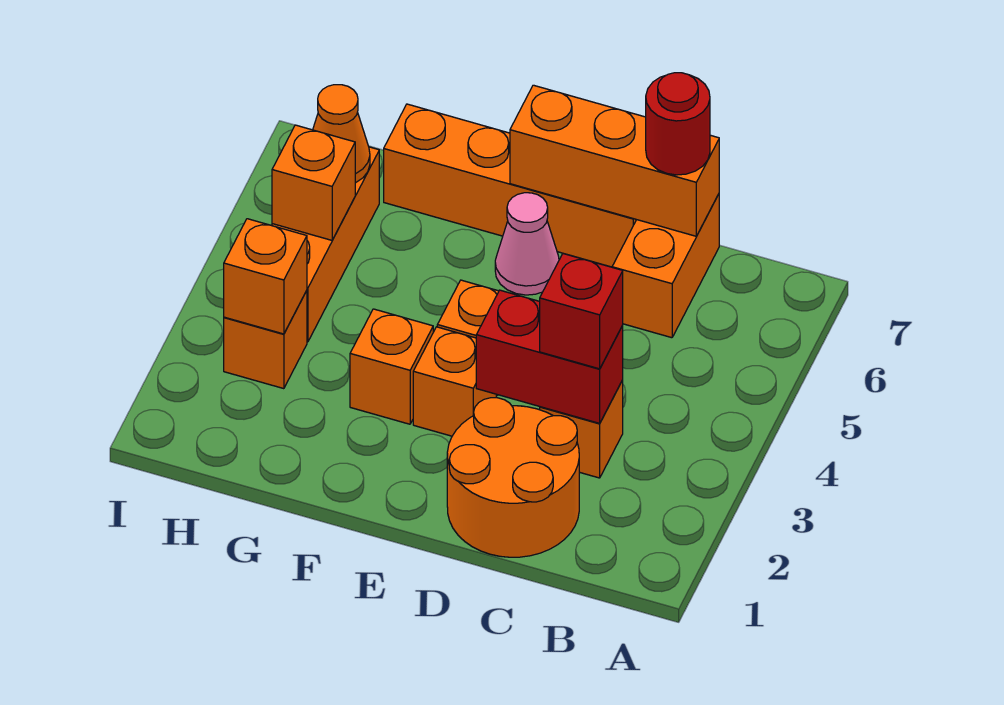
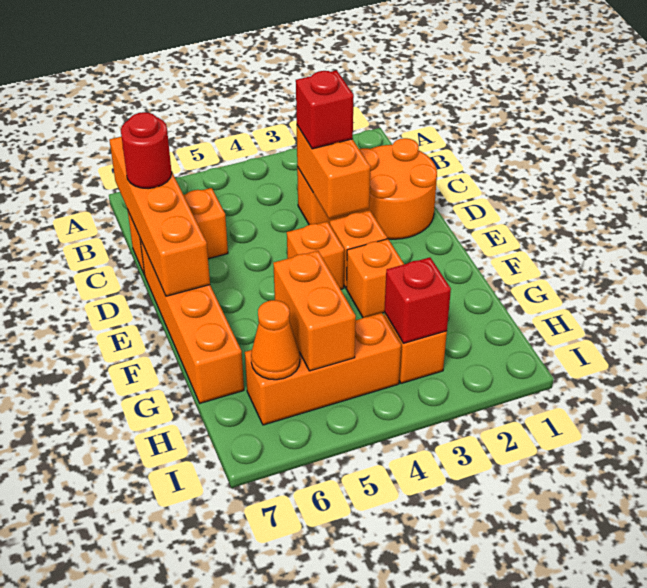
red 1x2 brick [476,290,623,423] -> orange 1x2 brick [297,126,370,219]
orange 1x3 brick [510,85,719,236] -> orange 1x4 brick [109,137,210,296]
pink 1x1 cone [495,193,559,295] -> none
orange 1x1 brick [224,219,307,334] -> red 1x1 brick [384,257,451,343]
orange 1x1 brick [272,125,355,240] -> orange 1x2 brick [273,251,356,371]

